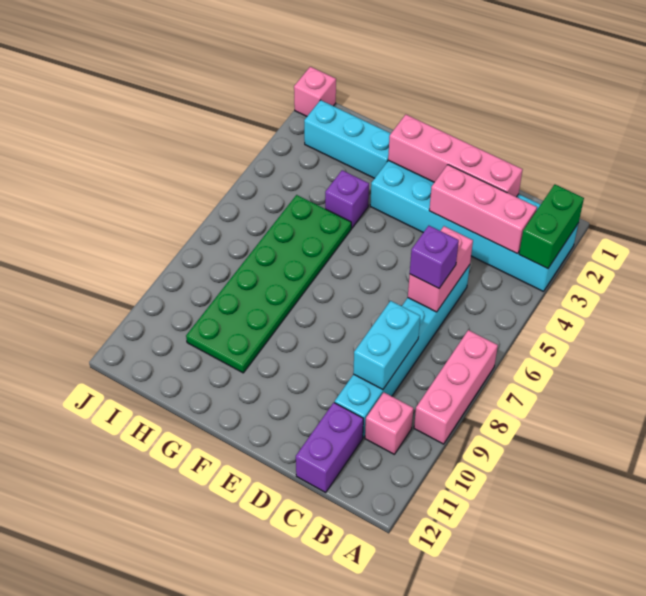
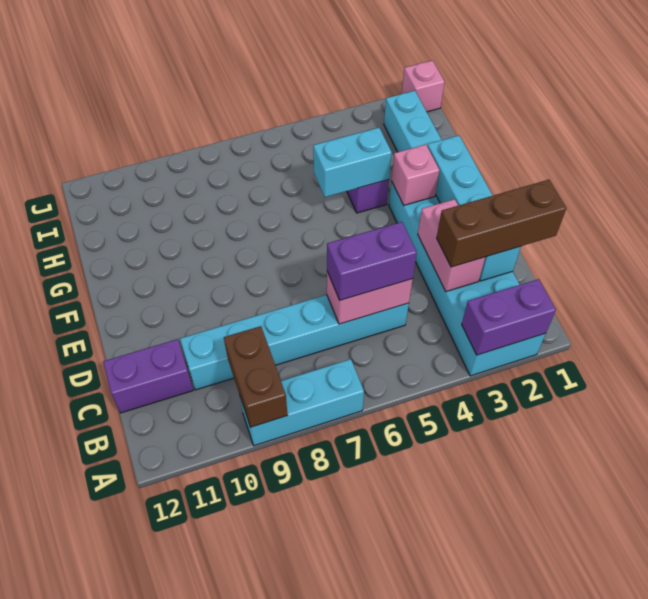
green 1x2 brick [519,185,584,269] -> purple 1x2 brick [462,279,556,355]
pink 1x3 brick [414,330,498,444] -> cyan 1x3 brick [240,359,364,446]
none -> brown 1x2 brick [224,326,288,427]
pink 1x3 brick [429,165,537,254] -> pink 1x2 brick [418,199,485,292]
pink 1x1 brick [365,392,414,454] -> pink 1x1 brick moved to [391,145,439,205]
none -> brown 1x3 brick [437,180,566,267]
pink 1x4 brick [388,115,523,197] -> cyan 1x4 brick [427,136,521,281]
purple 1x1 brick [410,226,459,288] -> purple 1x2 brick [327,222,417,300]
cyan 1x2 brick [353,301,420,390] -> cyan 1x2 brick moved to [313,128,392,197]
green 2x6 plate [186,195,351,373] -> none

